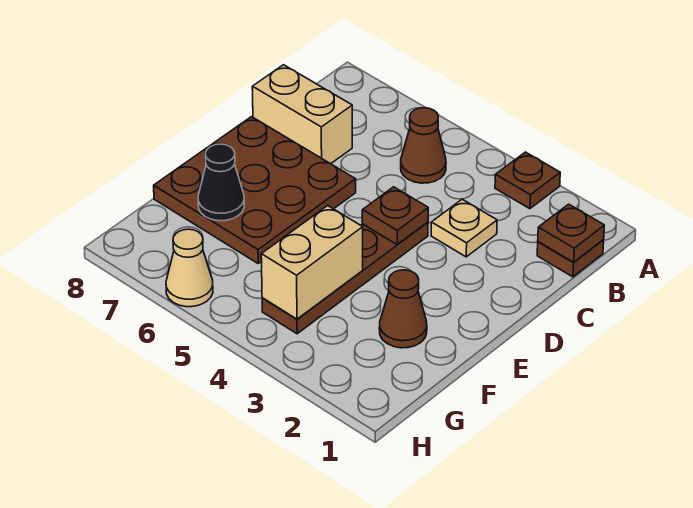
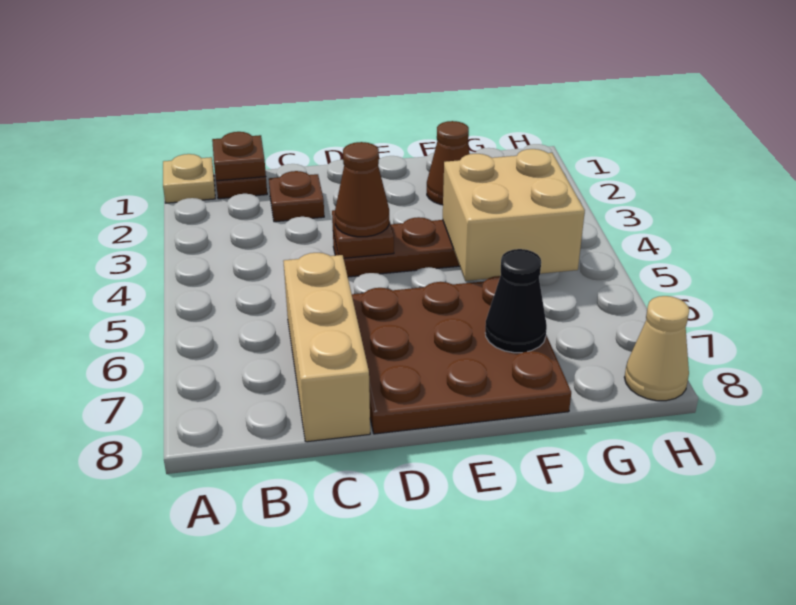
brown 1x1 plate [495,152,560,209] -> brown 1x1 plate moved to [269,171,324,222]
brown 1x1 cone [401,108,446,183] -> brown 1x1 cone moved to [335,142,389,237]
tan 1x1 plate [431,199,497,257] -> tan 1x1 plate moved to [163,154,215,203]
tan 1x2 brick [252,65,352,164] -> tan 1x3 brick [284,253,370,442]
tan 1x2 brick [261,206,363,319] -> tan 2x2 brick [443,149,585,281]
tan 1x1 cone [166,229,213,307] -> tan 1x1 cone moved to [624,296,689,401]

